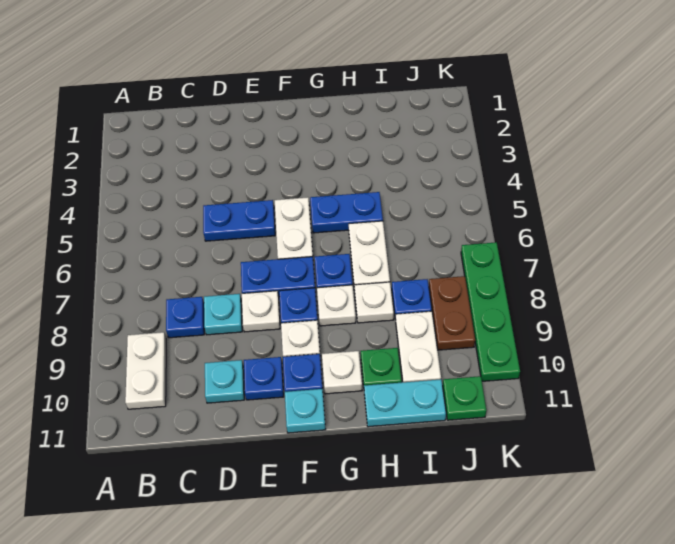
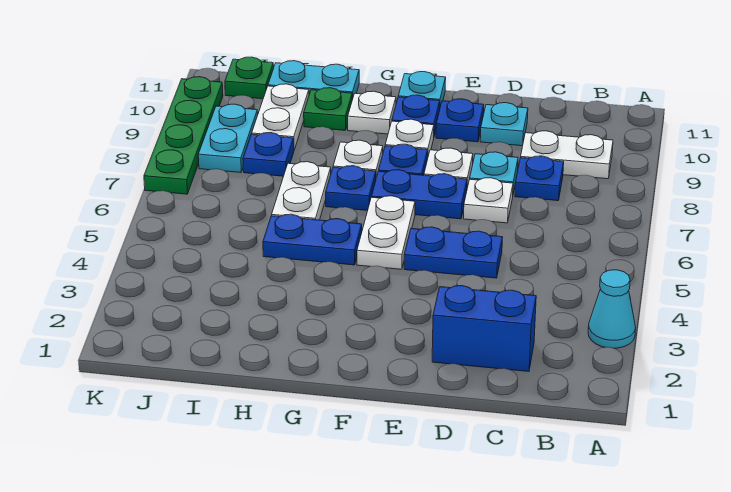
none -> cyan 1x1 cone [588,270,636,348]
white 1x2 plate [125,332,166,409] -> white 1x2 plate turned to [521,131,613,179]
none -> blue 1x2 brick [432,286,536,372]
white 1x1 plate [354,282,394,323] -> white 1x1 plate moved to [464,178,513,223]
brown 1x2 plate [429,276,475,350] -> cyan 1x2 plate [198,104,258,172]

